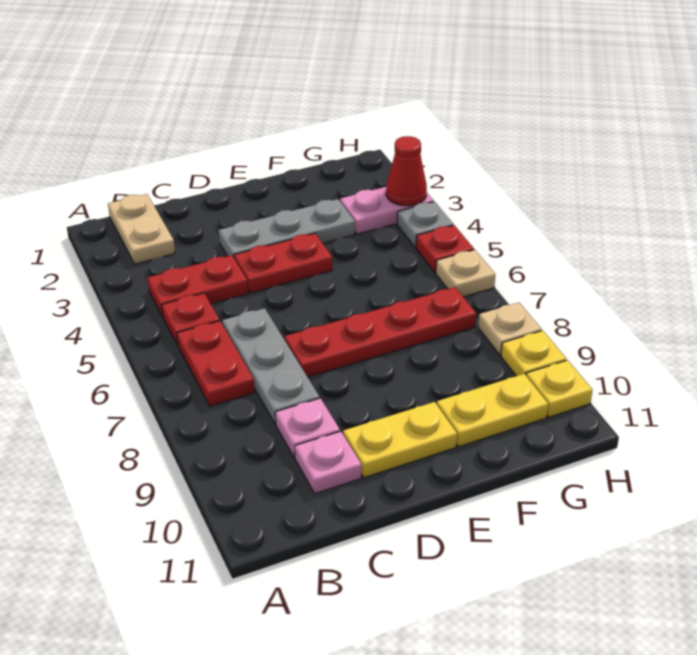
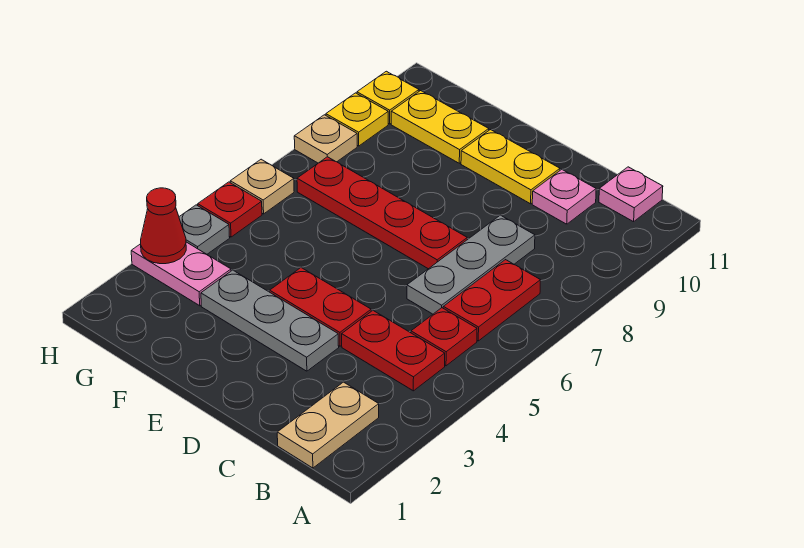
pink 1x1 plate [275,398,340,458] -> pink 1x1 plate moved to [599,167,663,222]

